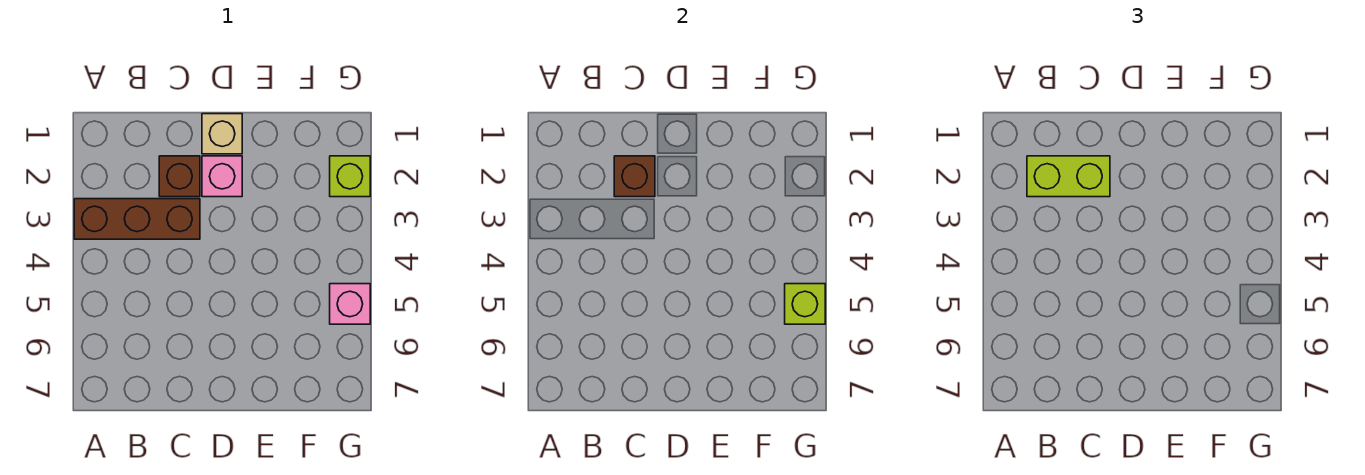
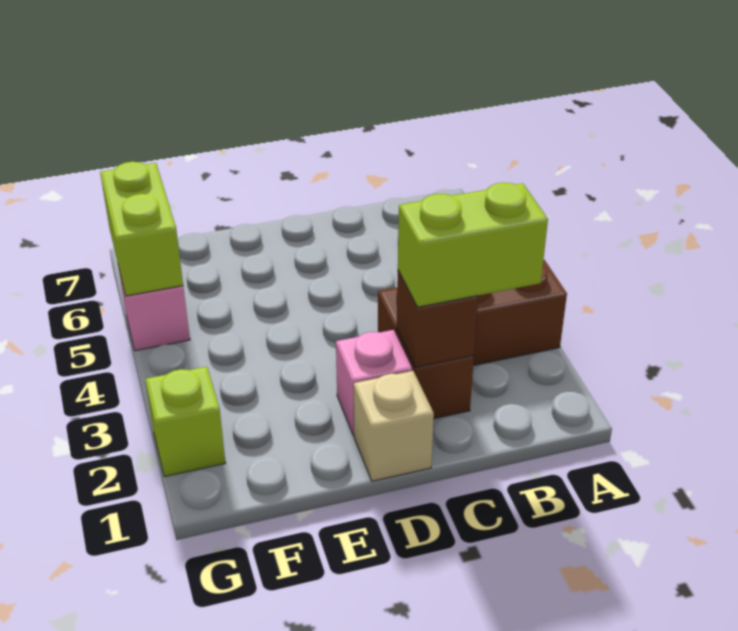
lime 1x1 brick [785,284,825,324] -> lime 1x2 brick [100,162,183,296]

